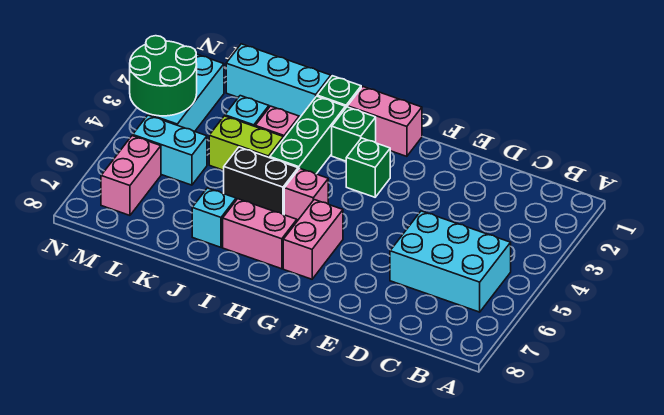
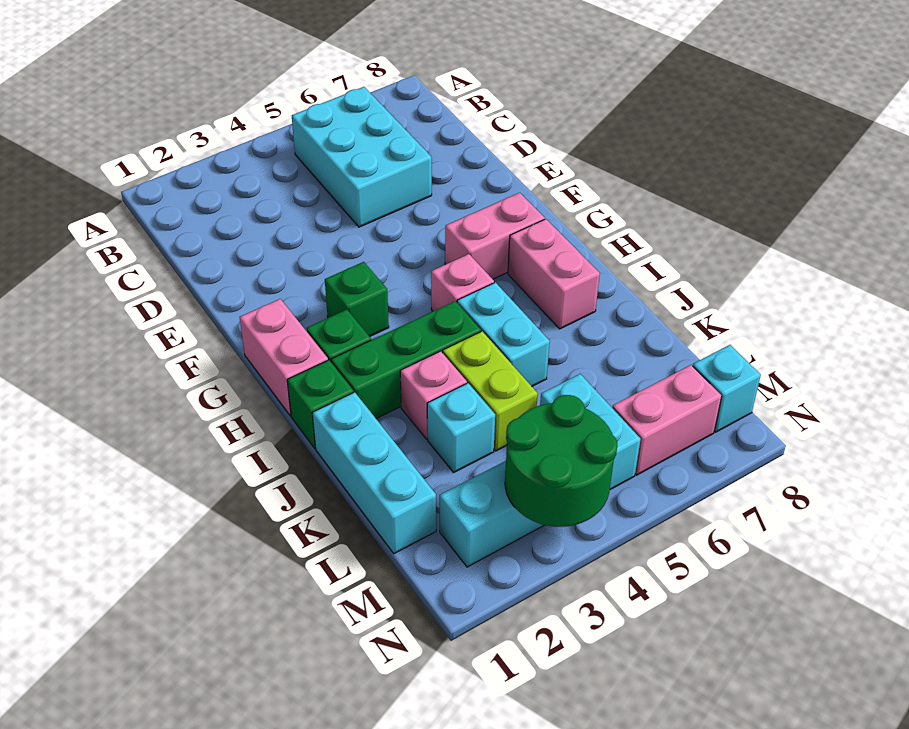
black 1x2 brick [224,147,298,215] -> cyan 1x2 brick [457,282,550,386]
cyan 1x1 brick [192,188,236,247] -> cyan 1x1 brick moved to [693,345,761,432]

